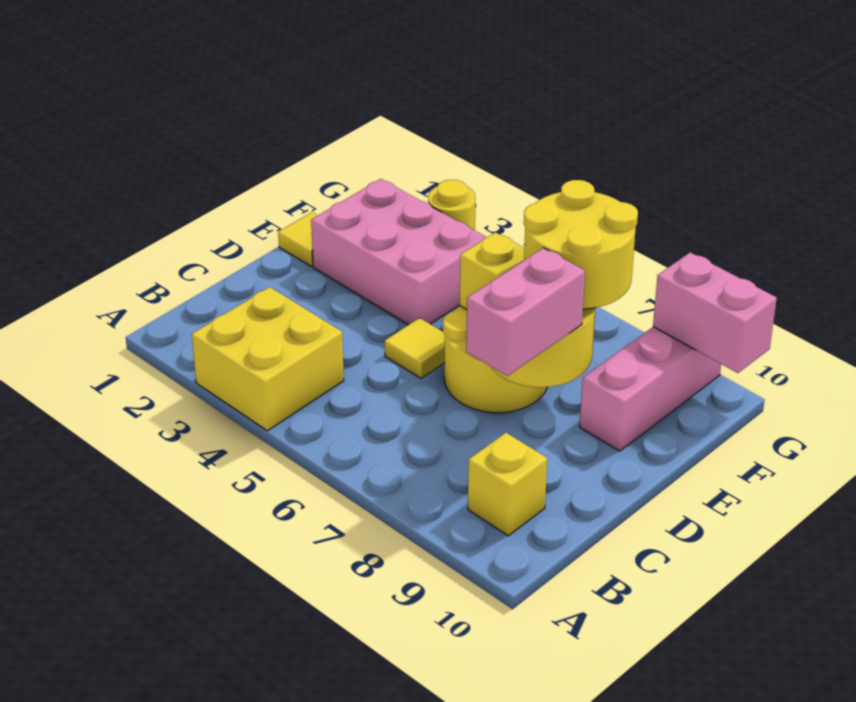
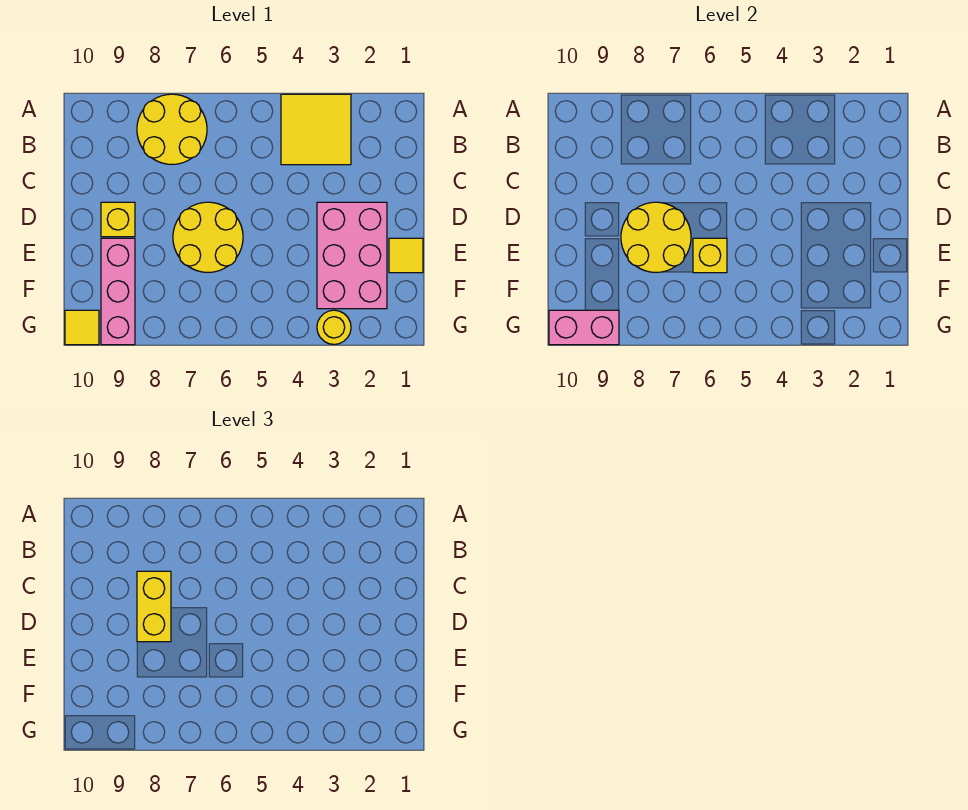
yellow 2x2 brick [192,287,344,431] -> yellow 2x2 tile [281,94,351,165]
yellow 1x1 brick [468,433,547,536] -> yellow 1x1 brick moved to [101,202,135,237]
pink 1x2 brick [466,248,585,376] -> yellow 1x2 brick [137,571,171,642]
yellow 1x1 tile [385,318,445,378] -> yellow 1x1 tile moved to [65,310,99,345]
pink 2x3 brick [311,179,486,325] -> pink 2x3 brick turned to [317,202,387,309]
yellow 2x2 round brick [524,180,638,309] -> yellow 2x2 round brick moved to [137,94,207,164]

